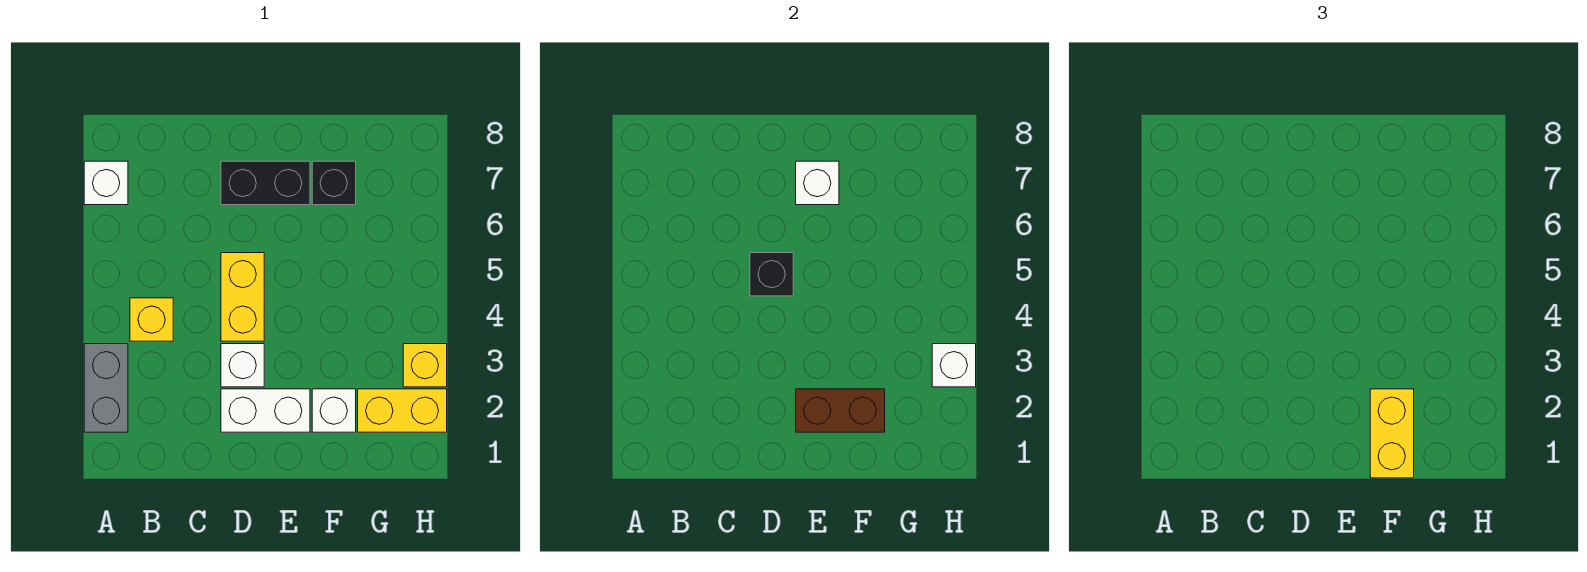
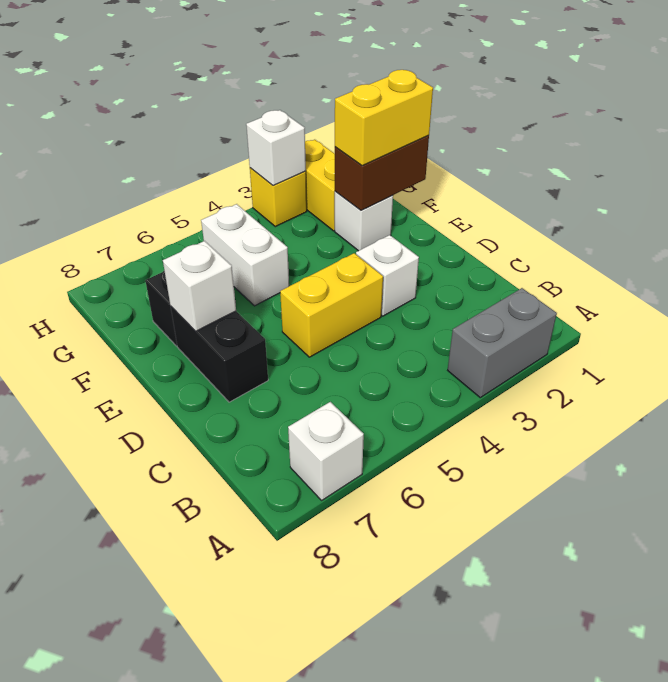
yellow 1x1 brick [130,298,173,341] -> none
white 1x2 brick [221,389,310,432] -> white 1x2 brick moved to [201,204,289,306]
black 1x1 brick [750,253,793,296] -> none
brown 1x2 brick [796,389,885,432] -> brown 1x2 brick turned to [335,135,429,210]

